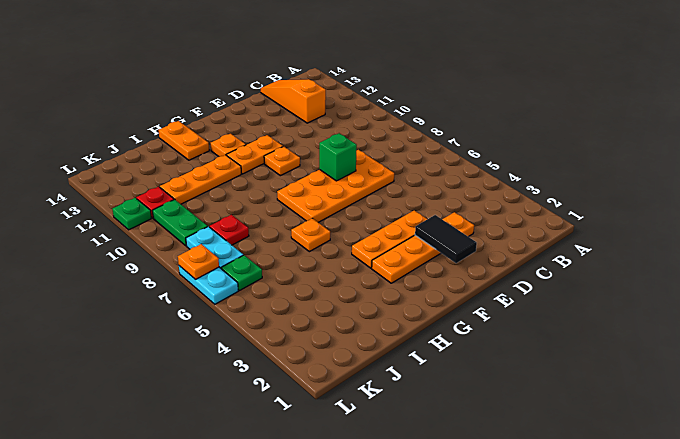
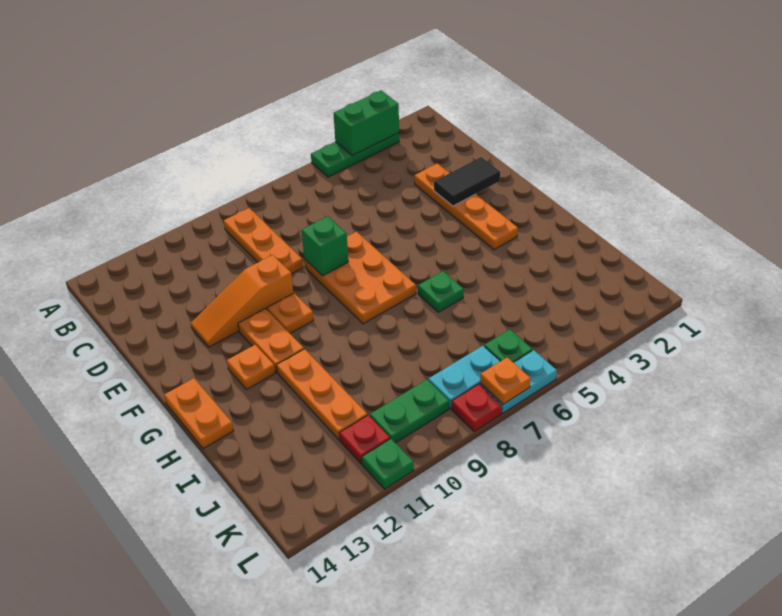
none -> green 1x3 plate [311,133,399,177]
none -> green 1x2 brick [334,90,399,156]
orange 1x3 slope [261,79,326,123] -> orange 1x3 slope moved to [191,255,293,347]
orange 2x4 plate [277,150,394,222] -> orange 2x3 plate [304,232,416,324]
orange 1x3 plate [352,210,427,268] -> orange 1x3 plate moved to [224,208,303,274]
orange 1x1 plate [291,218,330,252] -> green 1x1 plate [418,271,464,312]
orange 1x2 plate [158,121,209,160] -> orange 1x2 plate turned to [164,378,234,449]
red 1x1 plate [210,215,249,245] -> red 1x1 plate moved to [451,384,502,432]

